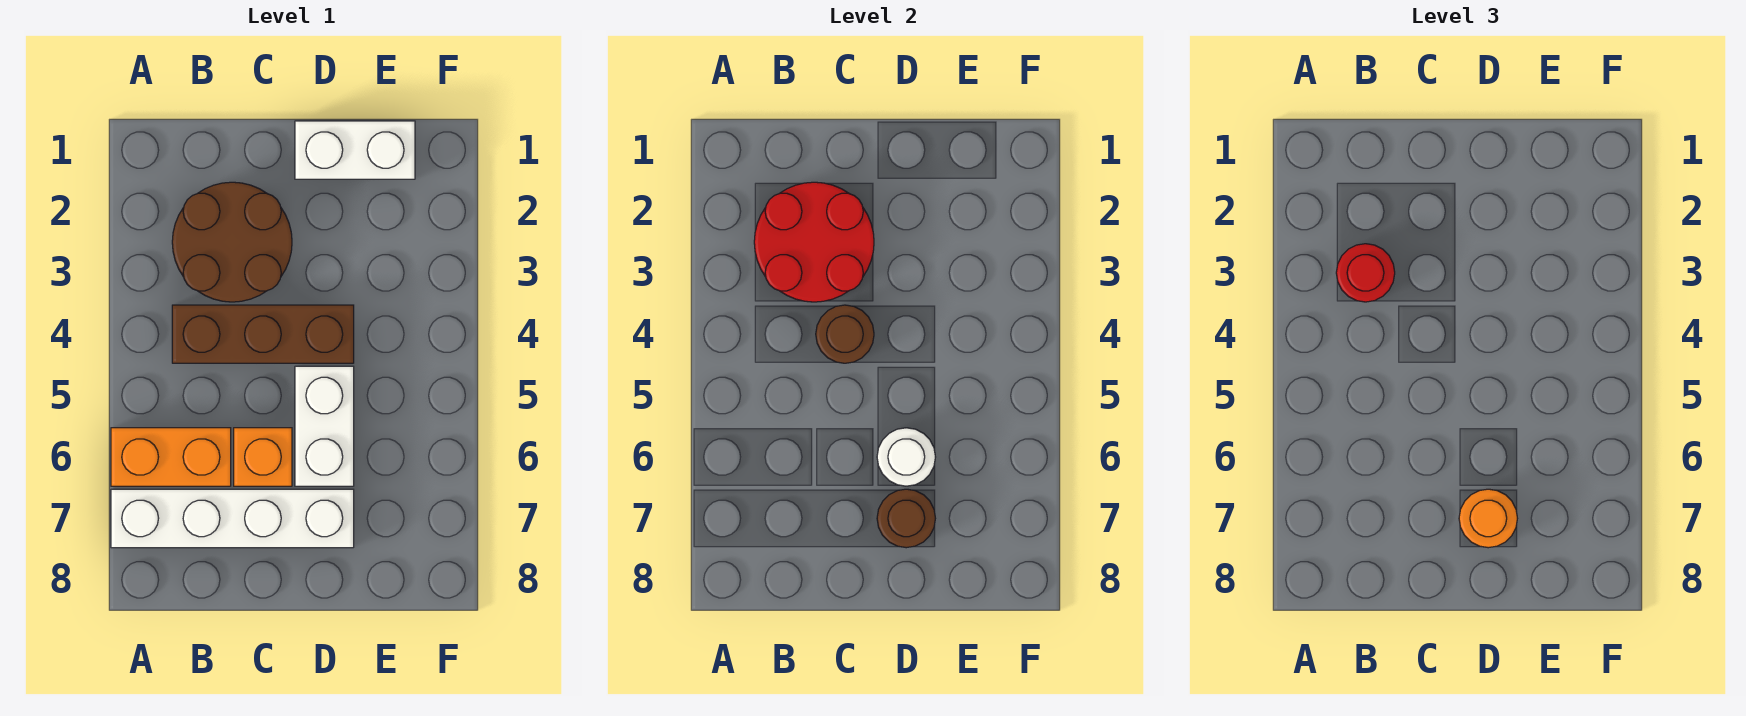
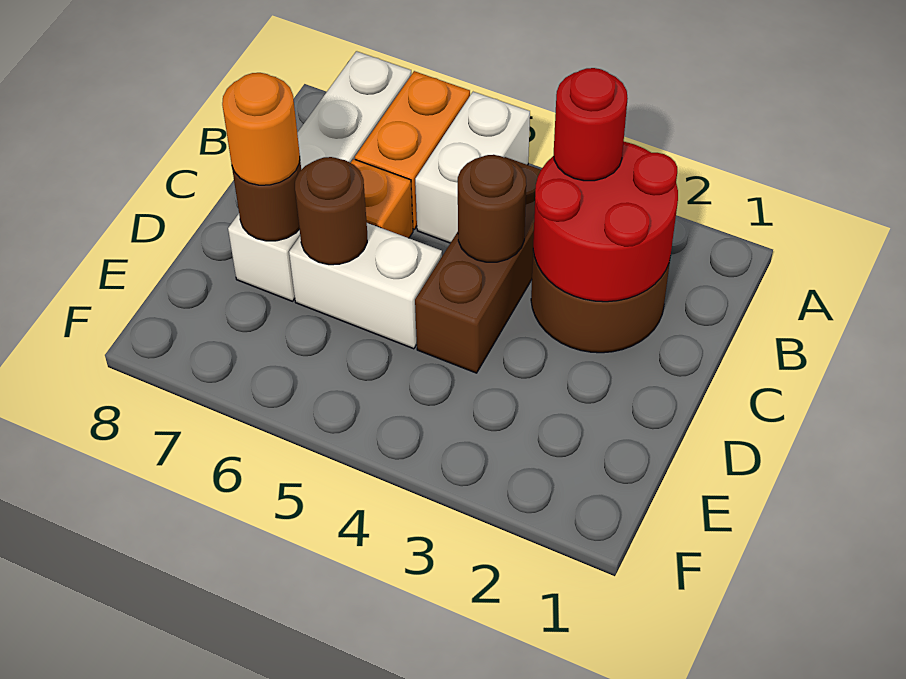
white 1x2 brick [295,121,415,179] -> white 1x2 brick moved to [415,92,530,243]
white 1x1 round brick [877,428,935,486] -> brown 1x1 round brick [295,157,367,265]

